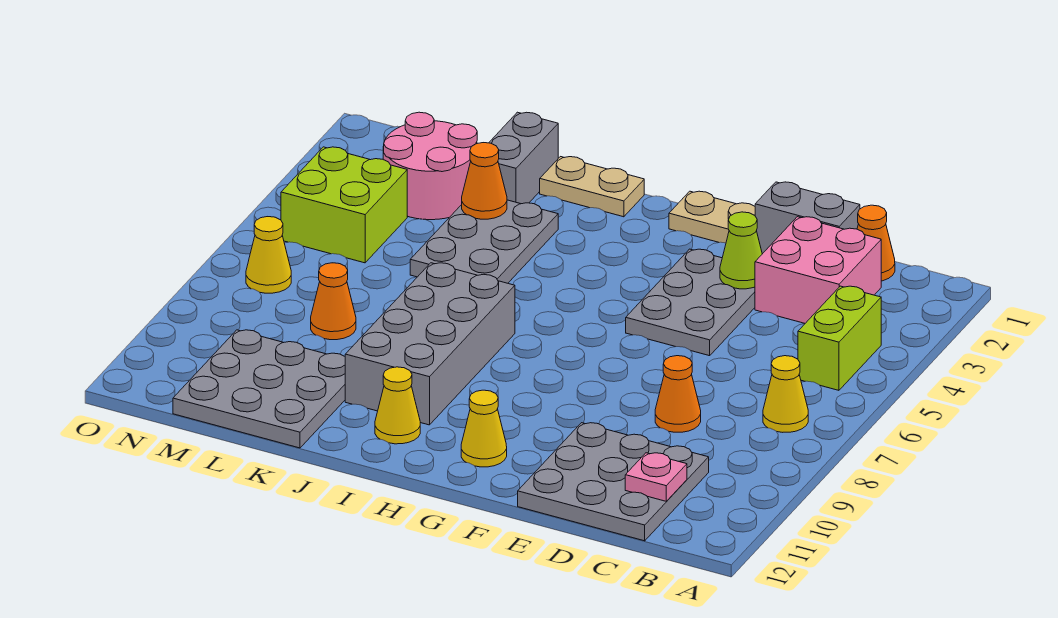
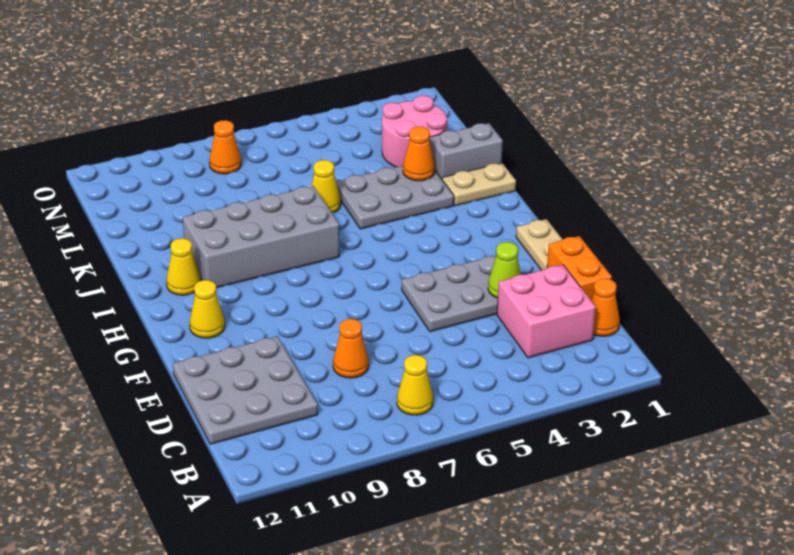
lime 1x2 brick [798,286,881,390] -> none
pink 1x1 plate [625,453,687,501] -> none
grey 1x2 brick [755,182,860,254] -> orange 1x2 brick [547,236,612,300]
tan 1x2 plate [540,157,644,217] -> tan 1x2 plate turned to [442,163,516,206]
grey 3x3 plate [173,330,345,448] -> none
orange 1x1 cone [311,263,356,340] -> orange 1x1 cone moved to [209,120,241,174]
lime 2x2 brick [281,147,407,263] -> none
yellow 1x1 cone [246,217,291,293] -> yellow 1x1 cone moved to [311,160,341,213]

